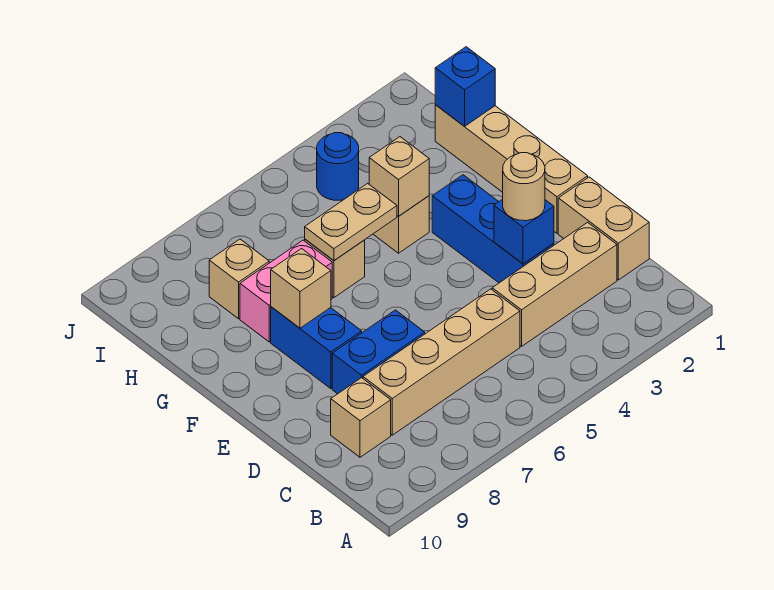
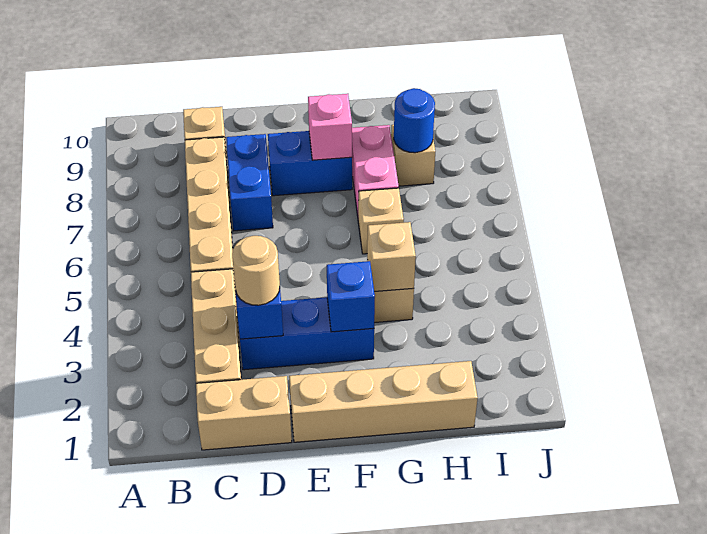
tan 1x1 brick [271,249,331,328] -> pink 1x1 brick [308,94,352,160]
tan 1x2 plate [305,183,397,261] -> none
blue 1x1 brick [435,47,495,126] -> blue 1x1 brick moved to [327,261,375,332]
blue 1x1 round brick [317,133,359,200] -> blue 1x1 round brick moved to [394,88,435,153]

